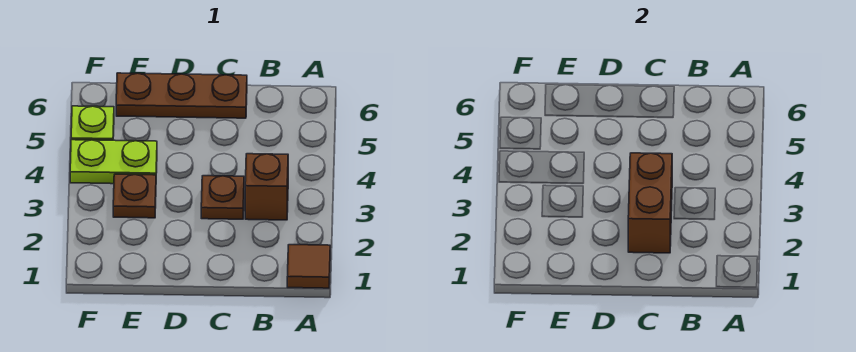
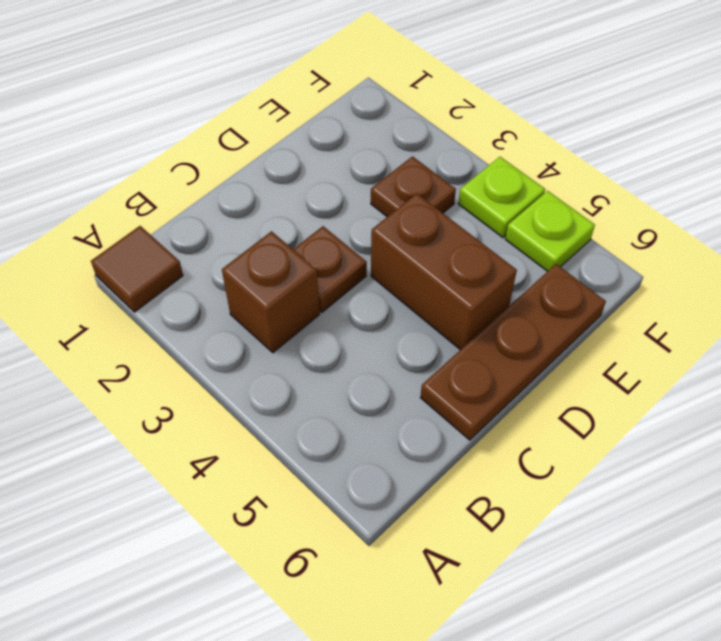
brown 1x2 brick [628,153,672,253] -> brown 1x2 brick moved to [371,194,517,350]
lime 1x2 plate [70,140,157,184] -> lime 1x1 plate [458,157,545,238]

